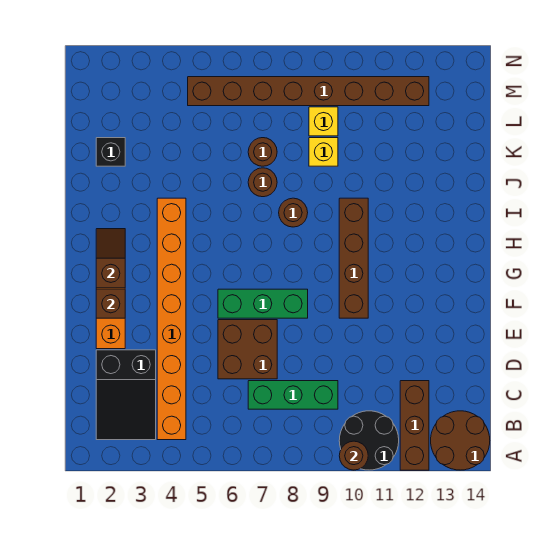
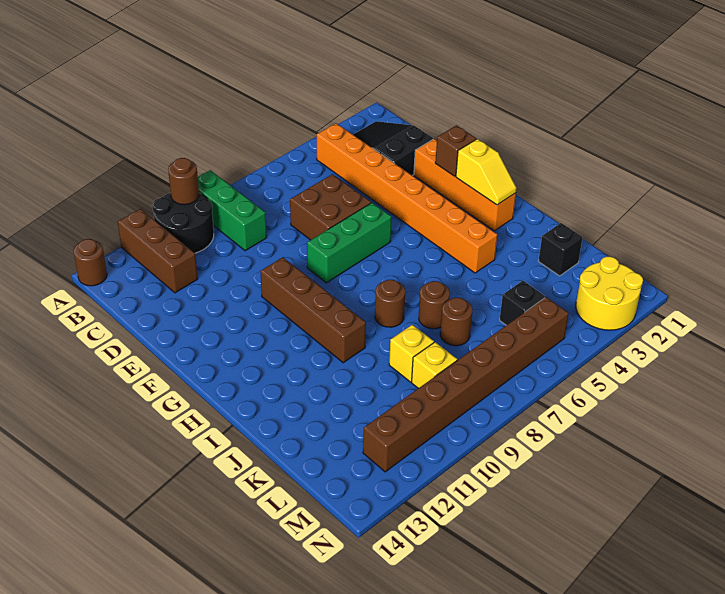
brown 2x2 round brick [431,411,490,470] -> brown 1x1 round brick [74,239,107,286]
green 1x3 brick [248,381,338,409] -> green 1x3 brick turned to [198,170,267,251]
brown 1x2 slope [96,229,125,288] -> yellow 1x2 slope [456,139,517,205]
none -> black 1x1 brick [500,281,545,325]
none -> yellow 2x2 round brick [576,257,643,330]

